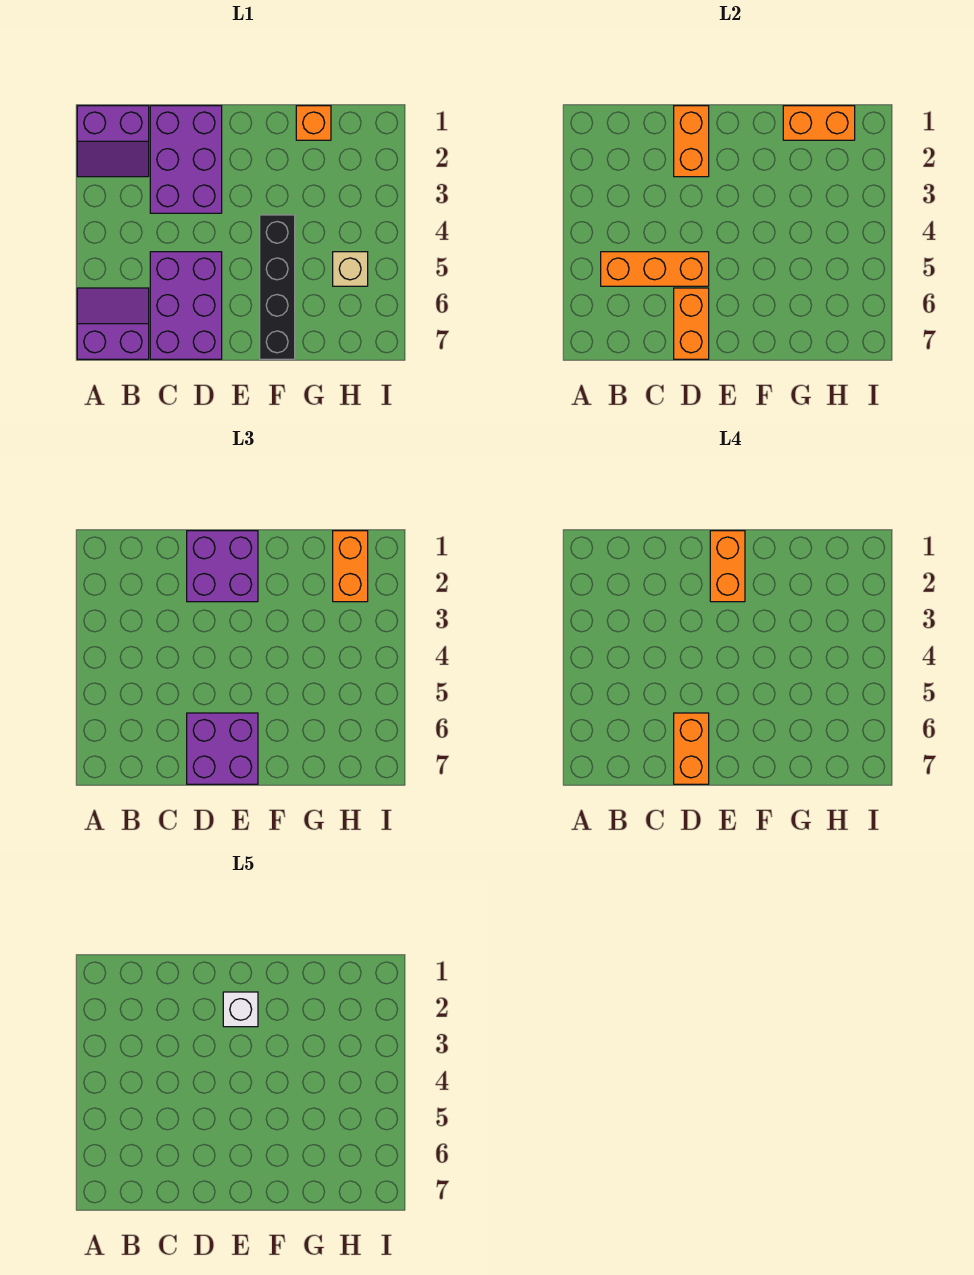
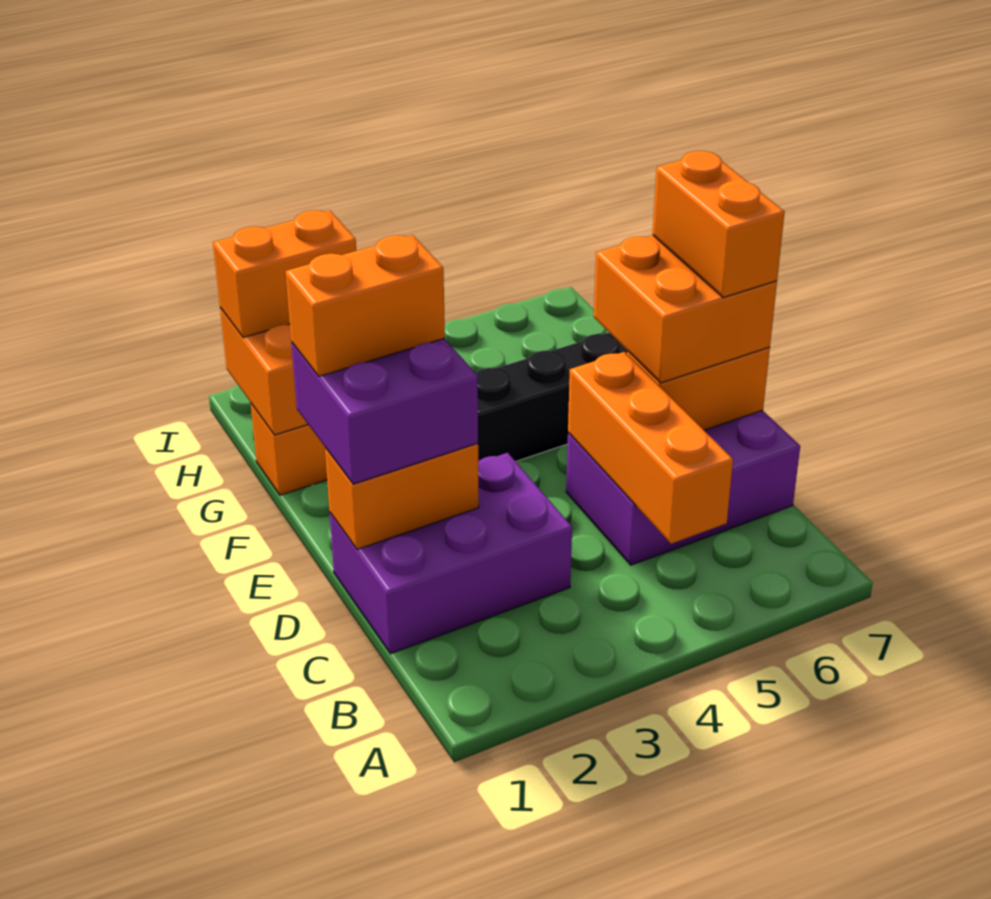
purple 2x2 slope [77,106,149,177] -> none
purple 2x2 slope [77,288,149,359] -> none
purple 2x2 brick [187,713,258,784] -> orange 2x2 brick [594,236,777,383]
orange 1x2 brick [674,713,709,784] -> orange 1x2 brick turned to [653,151,785,298]
white 1x1 brick [223,992,258,1027] -> none
tan 1x1 brick [333,252,368,286] -> none

